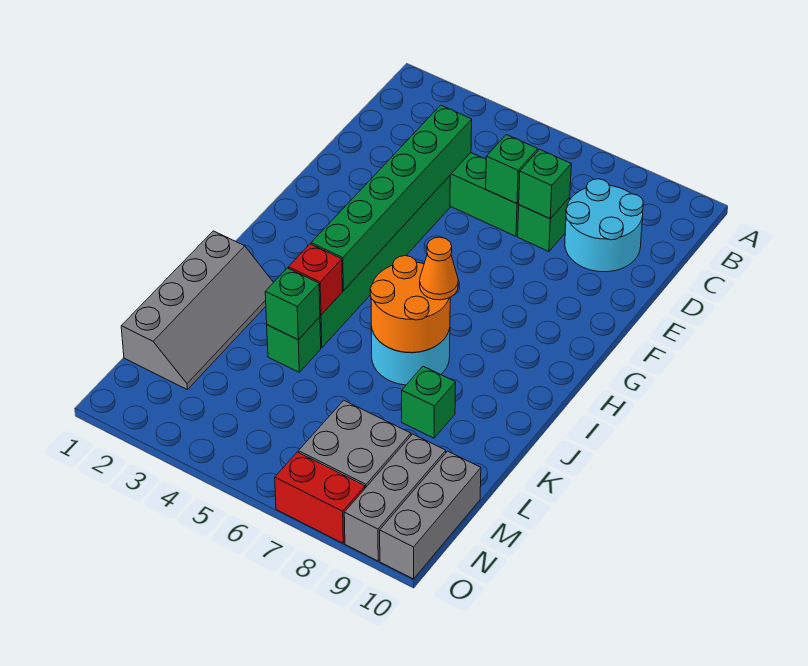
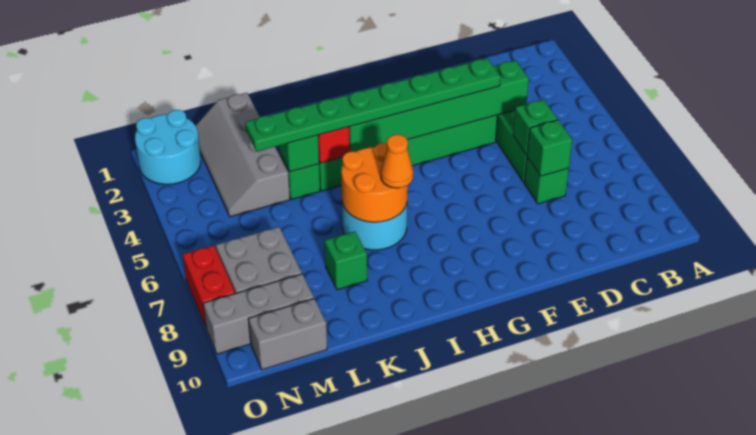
cyan 2x2 round brick [565,179,643,272] -> cyan 2x2 round brick moved to [135,110,201,184]
none -> green 1x8 plate [245,58,500,151]
grey 2x4 slope [121,231,274,389] -> grey 2x4 slope turned to [195,93,290,217]
grey 1x3 brick [380,451,481,579] -> grey 1x2 brick [248,299,327,370]

